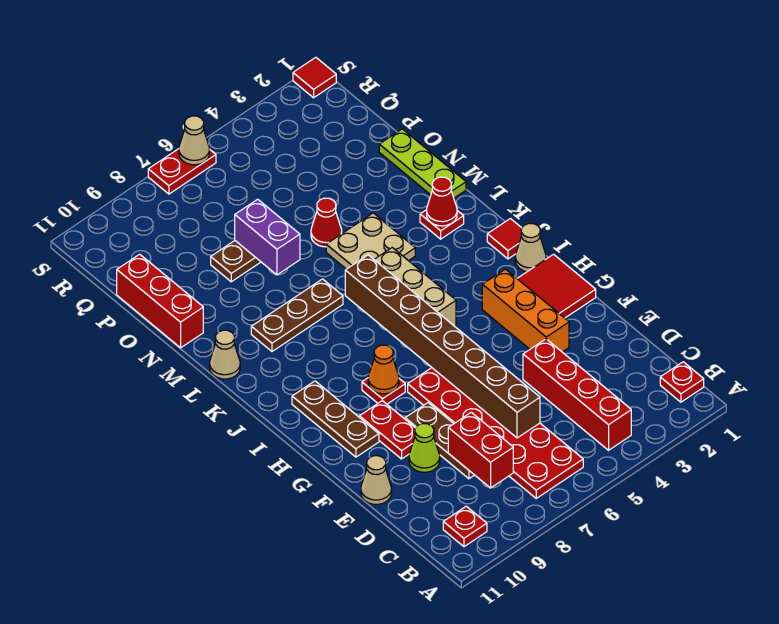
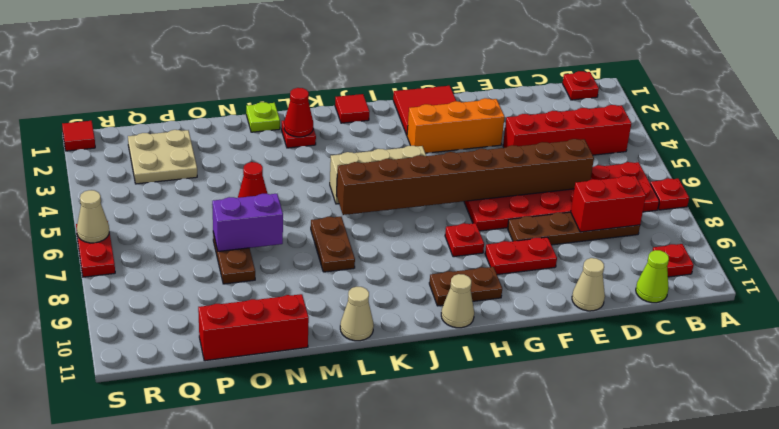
none -> red 1x1 plate [650,178,689,210]
brown 1x3 plate [405,403,474,479] -> brown 1x4 plate [508,212,640,245]
lime 1x1 cone [409,424,440,472] -> lime 1x1 cone moved to [636,250,669,303]
brown 1x3 plate [292,381,379,457] -> brown 1x2 plate [429,267,502,306]
orange 1x1 cone [368,345,399,394] -> none
tan 1x1 cone [515,224,546,272] -> tan 1x1 cone moved to [441,274,474,328]
tan 2x2 plate [326,213,415,269] -> tan 2x2 plate moved to [128,130,197,184]
brown 1x3 plate [251,279,343,351] -> brown 1x2 plate [311,217,355,272]
lime 1x3 plate [379,129,466,198] -> lime 1x1 plate [246,102,280,132]

